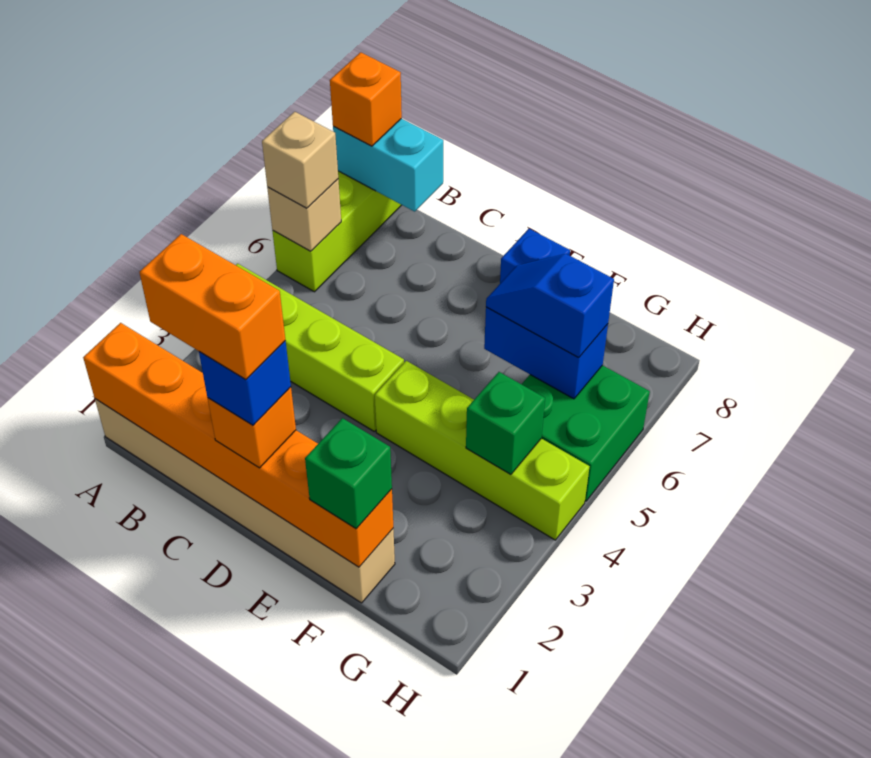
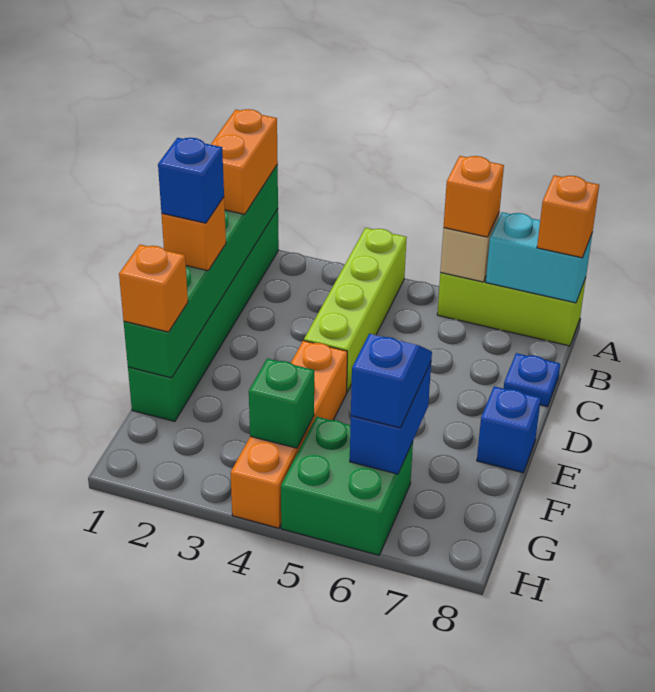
tan 1x6 brick [95,399,395,603] -> green 1x6 brick [128,209,279,421]
orange 1x6 brick [83,323,393,567] -> green 1x6 brick [124,165,278,378]
tan 1x1 brick [262,112,338,208] -> orange 1x1 brick [443,156,504,237]
cyan 1x2 brick [333,119,443,212] -> cyan 1x2 brick turned to [486,212,592,303]
orange 1x2 brick [139,234,285,379] -> orange 1x2 brick moved to [211,109,278,214]
none -> blue 1x1 plate [504,353,560,407]
lime 1x4 brick [375,361,590,540] -> orange 1x4 brick [231,341,347,528]
green 1x1 brick [305,418,392,529] -> orange 1x1 brick [119,245,188,332]

